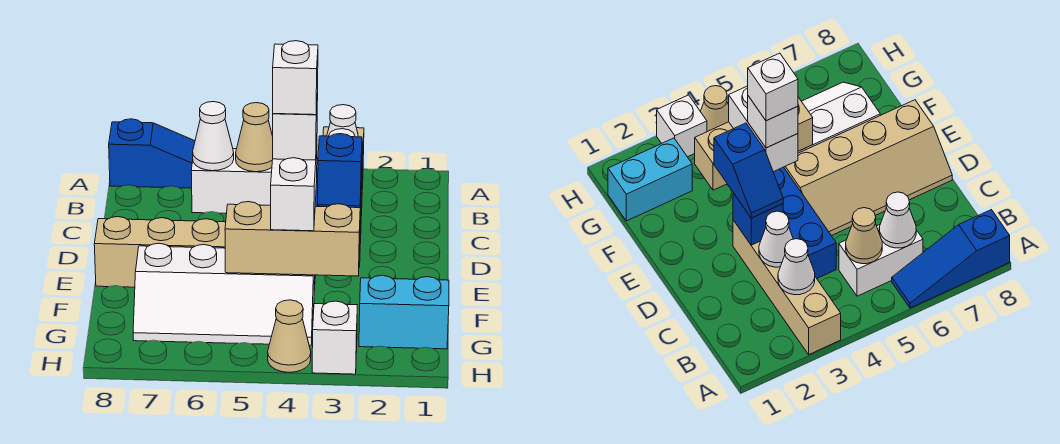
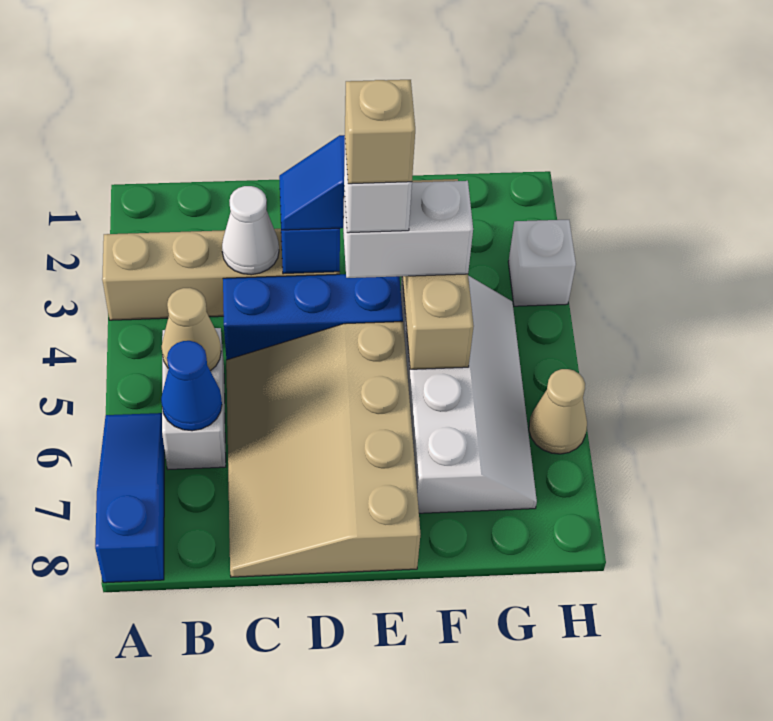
white 1x1 cone [327,105,363,164] -> none
white 1x1 cone [193,102,234,171] -> blue 1x1 cone [161,341,222,431]
tan 2x4 slope [94,217,226,287] -> tan 3x4 slope [226,322,420,577]
white 1x1 brick [273,41,318,115] -> tan 1x1 brick [345,80,415,184]
cyan 1x2 brick [359,275,449,349] -> none
tan 1x1 cone [268,300,311,372] -> tan 1x1 cone moved to [529,369,587,454]

